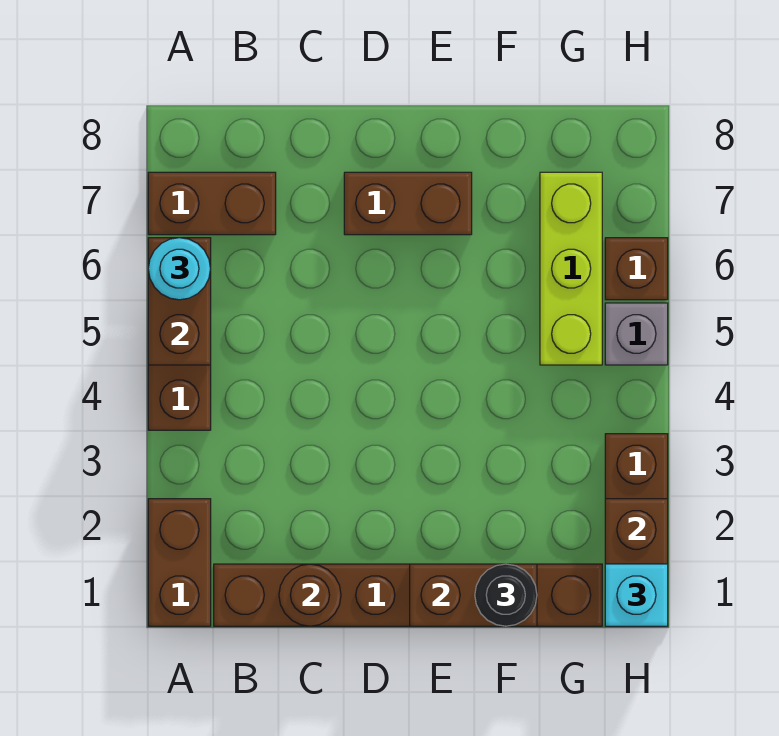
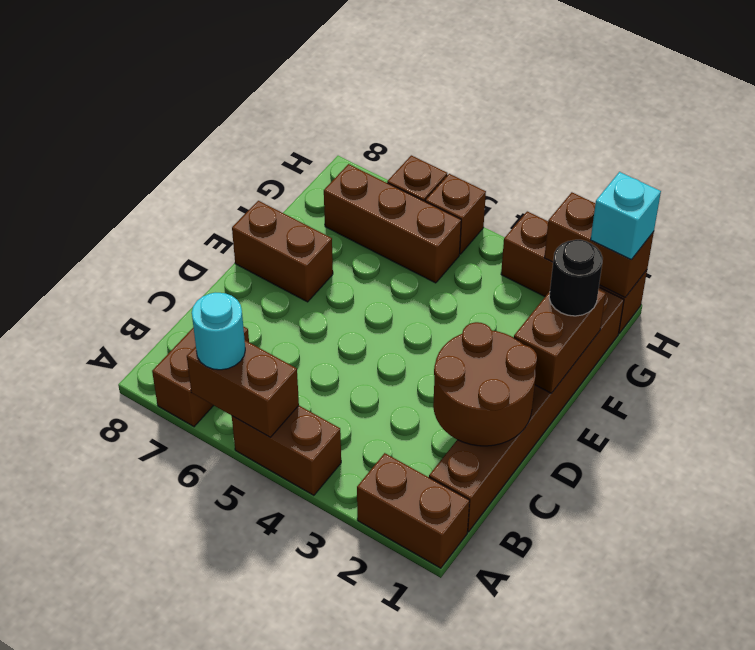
brown 1x1 round brick [279,564,341,626] -> brown 2x2 round brick [433,322,537,446]
brown 1x2 brick [344,172,472,235] -> brown 1x2 brick turned to [232,201,333,302]
lime 1x3 brick [540,172,602,365] -> brown 1x3 brick [324,164,461,283]
grey 1x1 brick [605,303,668,365] -> brown 1x1 brick [425,174,486,254]

